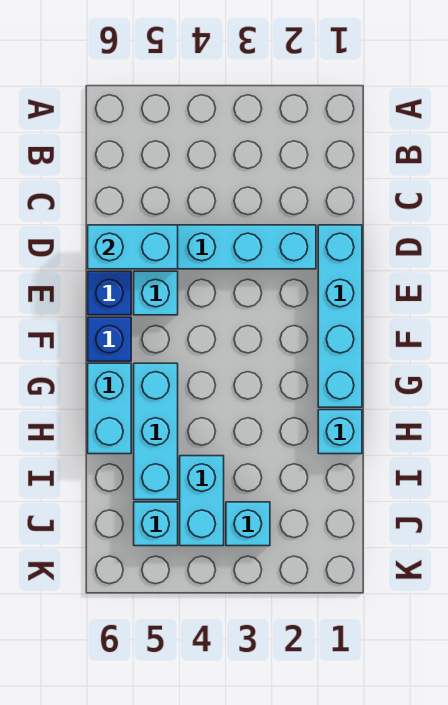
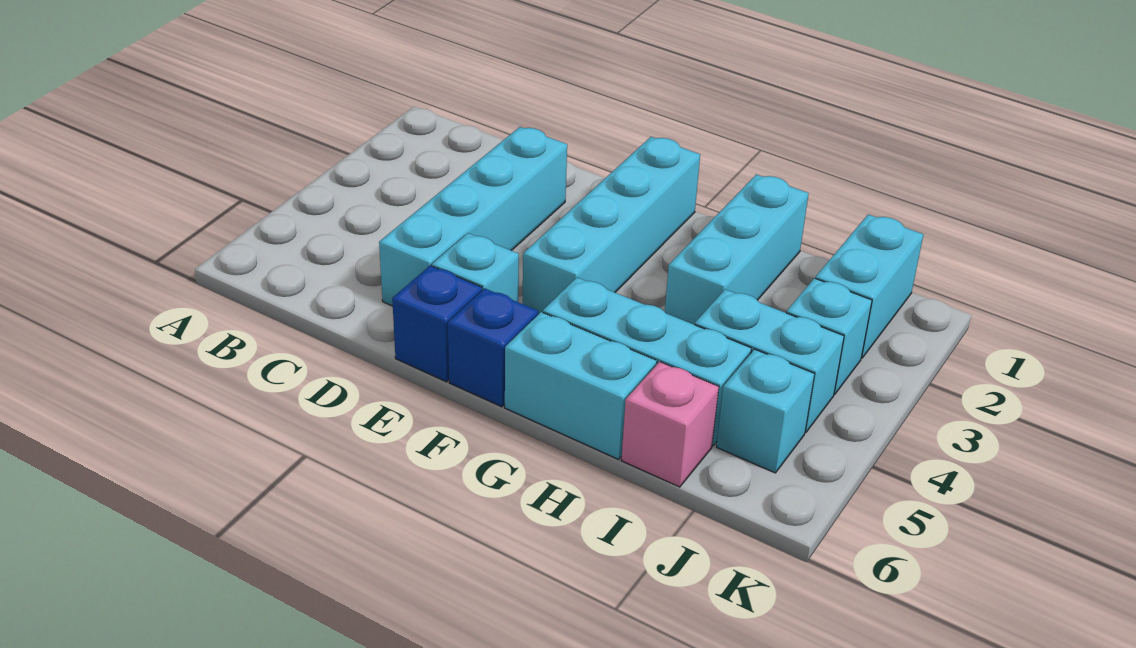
cyan 1x4 brick [318,225,362,407] -> cyan 1x4 brick turned to [523,137,700,314]
cyan 1x2 brick [88,225,178,269] -> cyan 1x2 brick moved to [815,214,924,358]
cyan 1x1 brick [318,410,362,454] -> cyan 1x3 brick [665,174,809,325]
none -> pink 1x1 brick [621,362,719,487]

